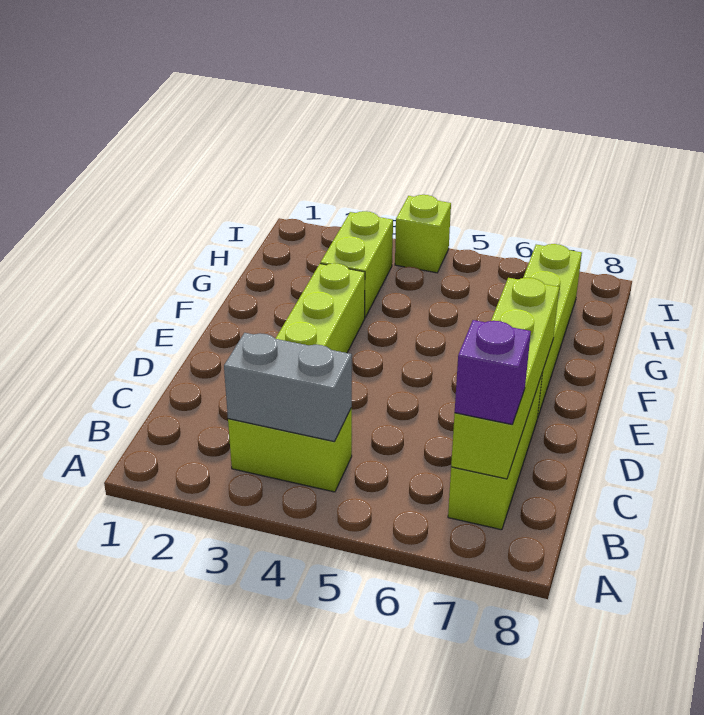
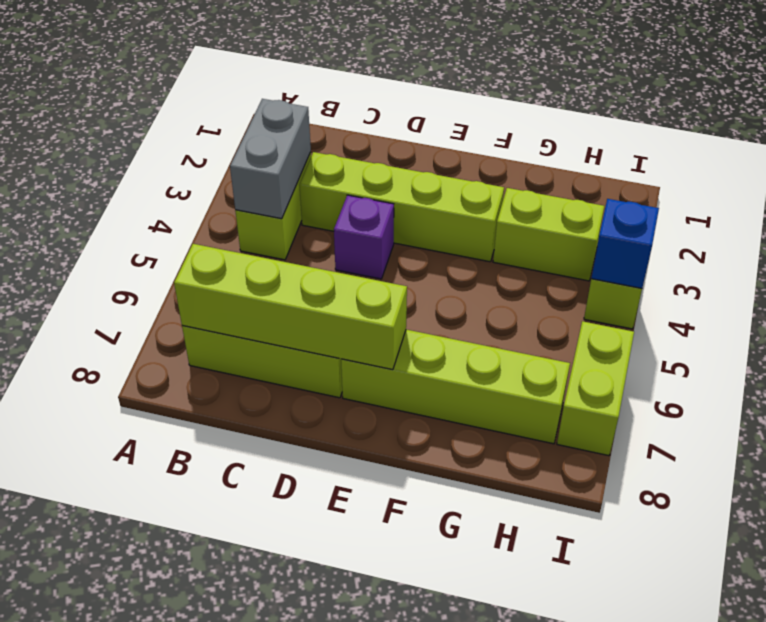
purple 1x1 brick [455,320,531,424] -> purple 1x1 brick moved to [334,195,394,279]
none -> blue 1x1 brick [591,199,659,288]
none -> lime 1x2 brick [557,321,634,456]

